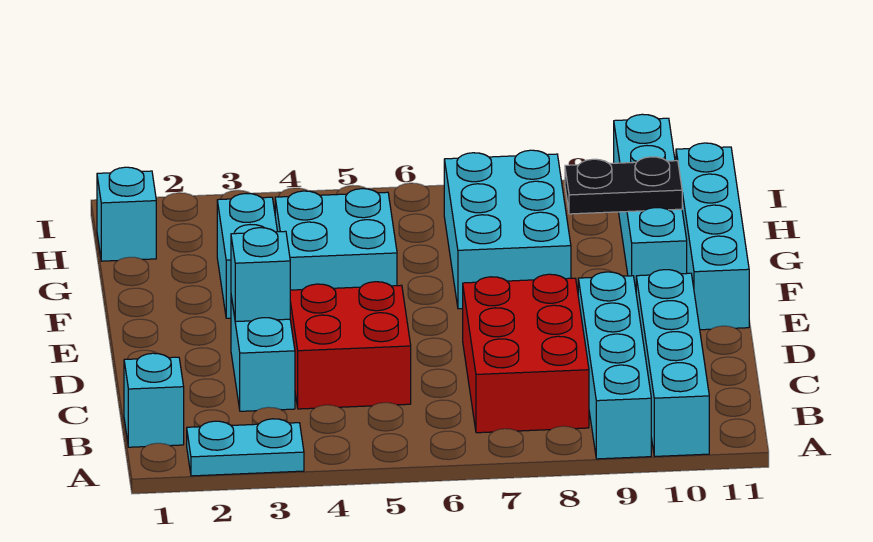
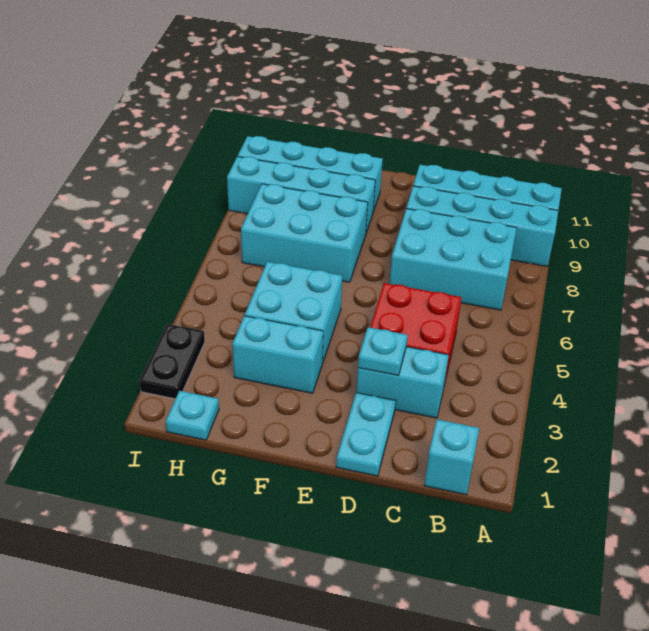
cyan 1x2 plate [187,419,304,476] -> cyan 1x2 plate moved to [336,393,396,476]
red 2x3 brick [463,274,589,433] -> cyan 2x3 brick [389,209,517,310]
cyan 1x1 brick [231,228,290,322] -> cyan 1x1 plate [358,327,408,375]
cyan 1x4 brick [676,143,749,330] -> cyan 1x4 brick moved to [227,157,375,233]
black 1x2 plate [565,157,682,214] -> black 1x2 plate moved to [139,324,205,399]
cyan 1x1 brick [97,167,156,261] -> cyan 1x1 plate [166,391,219,440]

